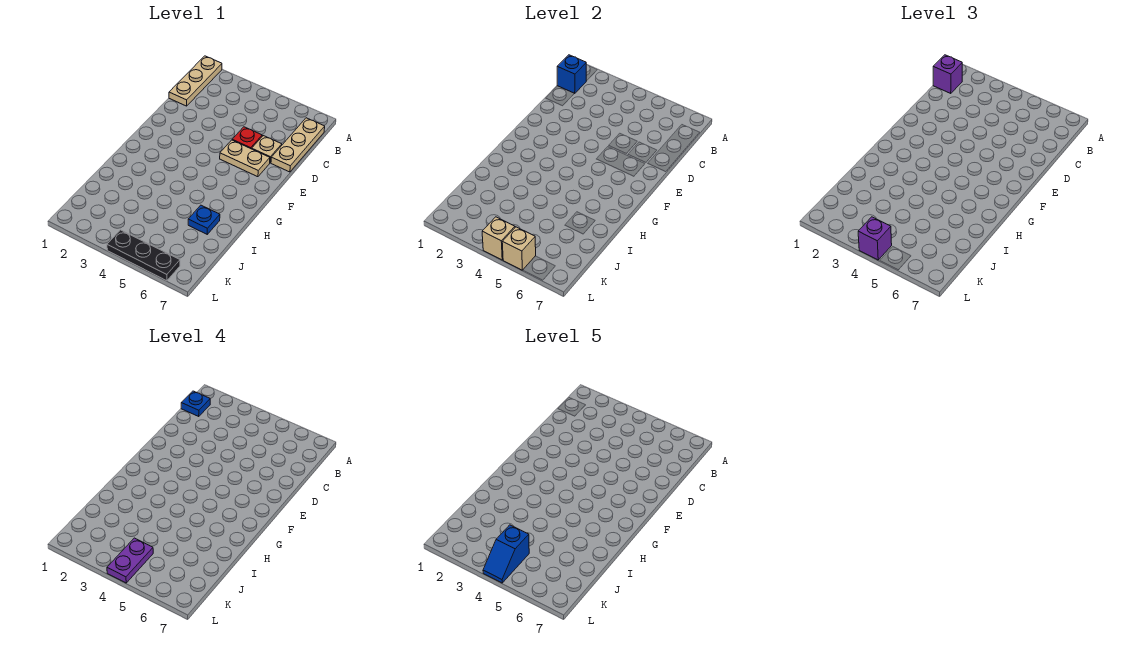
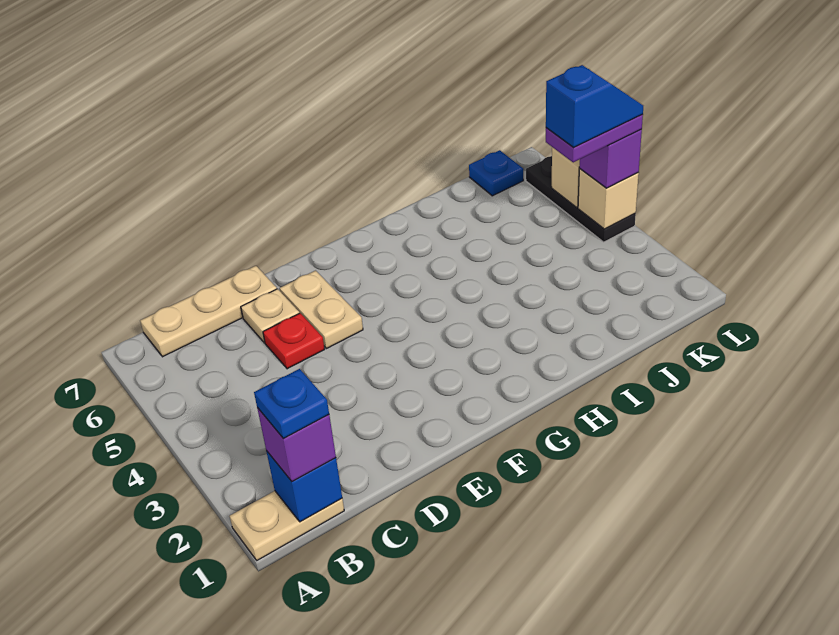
tan 1x3 plate [169,56,222,106] -> tan 1x2 plate [230,491,344,560]
blue 1x1 plate [188,205,220,234] -> blue 1x1 plate moved to [469,150,523,196]

